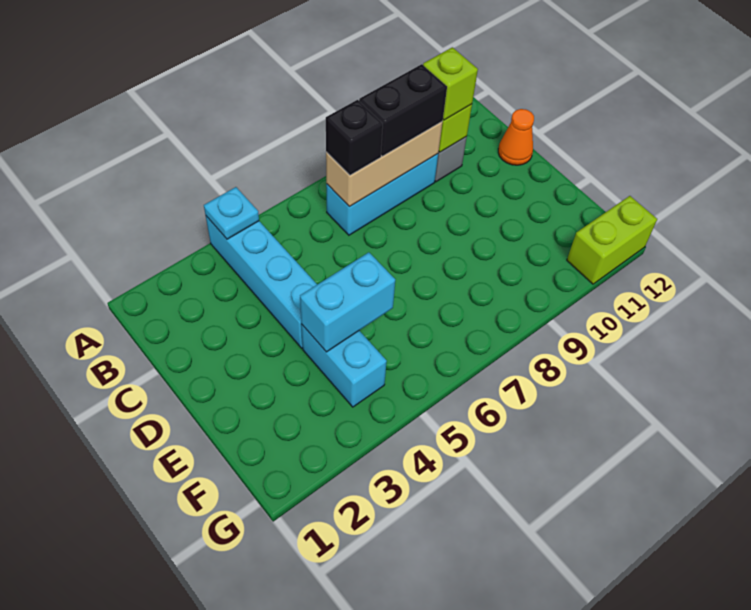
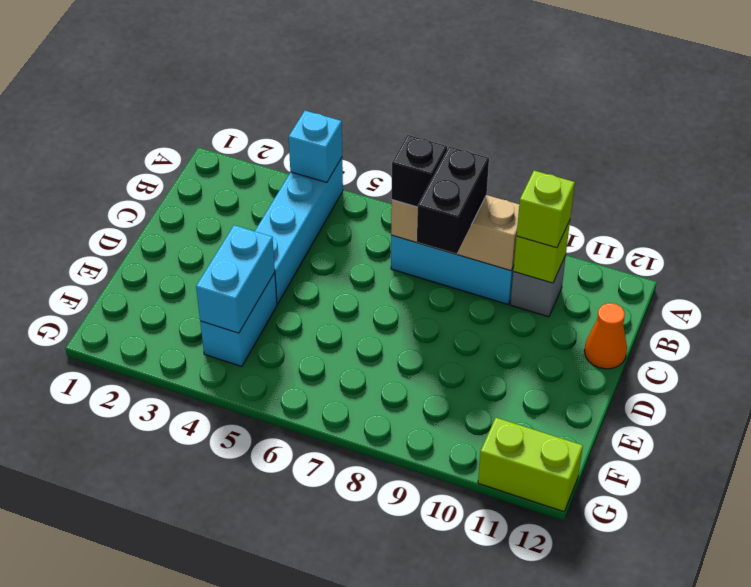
cyan 1x1 plate [204,187,259,239] -> cyan 1x1 brick [289,111,342,182]
black 1x2 brick [359,64,447,156] -> black 1x2 brick turned to [417,147,489,254]
cyan 1x2 brick [300,252,395,352] -> cyan 1x2 brick turned to [196,225,275,333]

